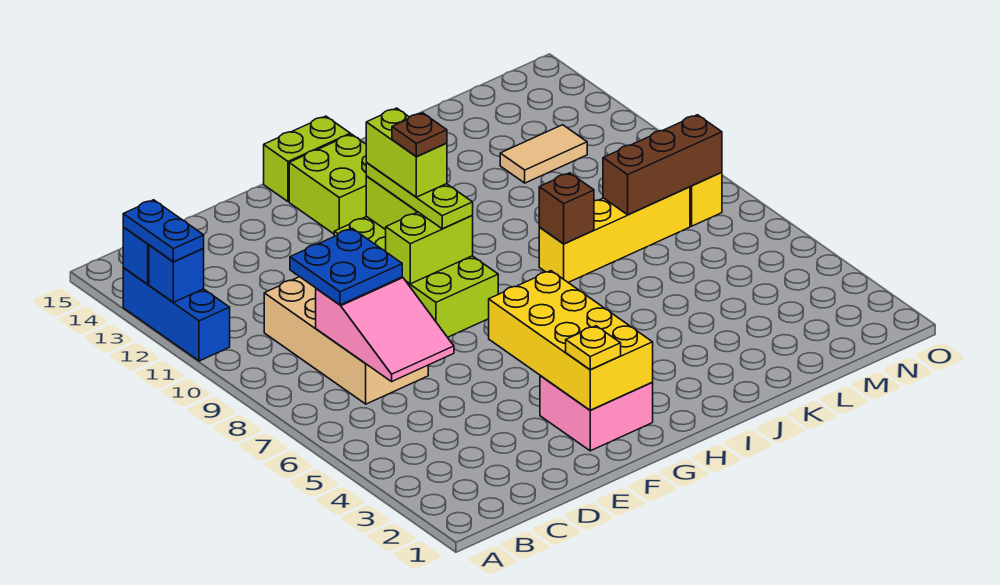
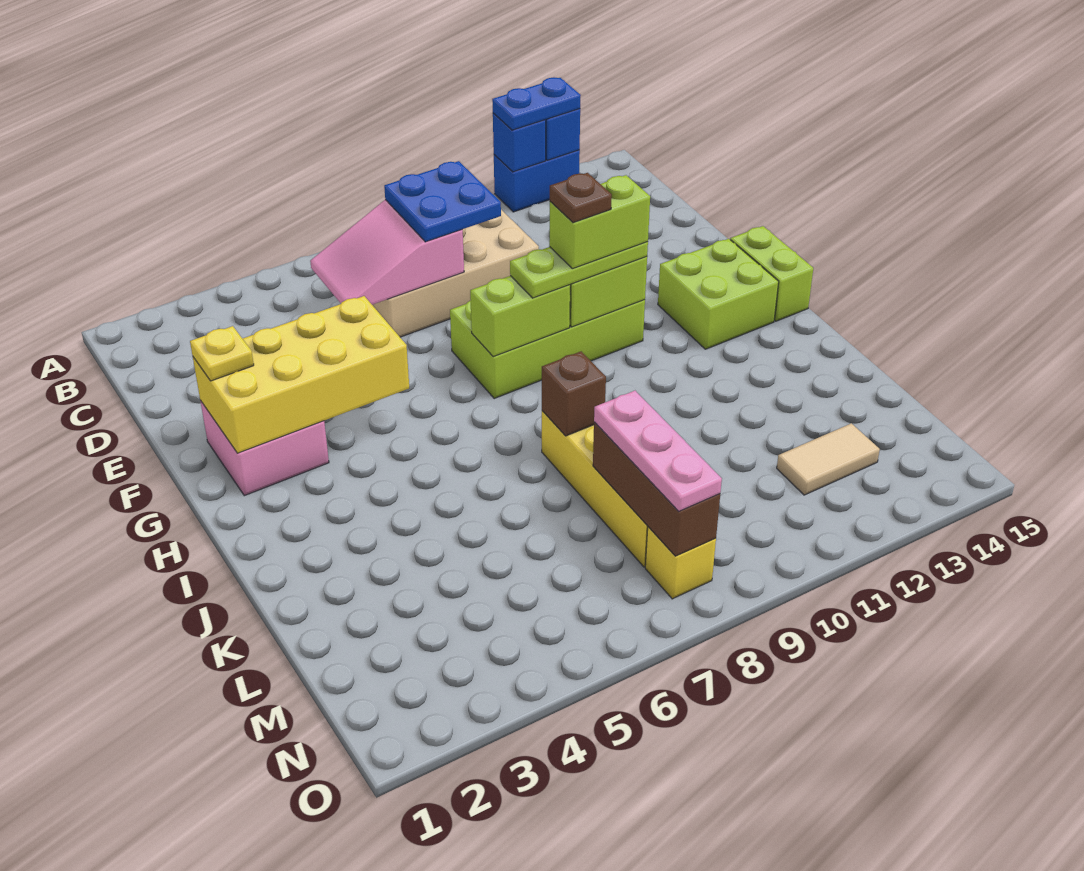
blue 1x3 brick [123,268,230,361] -> blue 1x2 brick [494,150,580,212]
lime 1x2 brick [386,212,473,284] -> lime 1x2 brick turned to [470,276,570,357]
none -> pink 1x3 plate [594,391,722,511]
tan 1x2 tile [500,125,587,183] -> tan 1x2 tile turned to [777,423,880,495]

